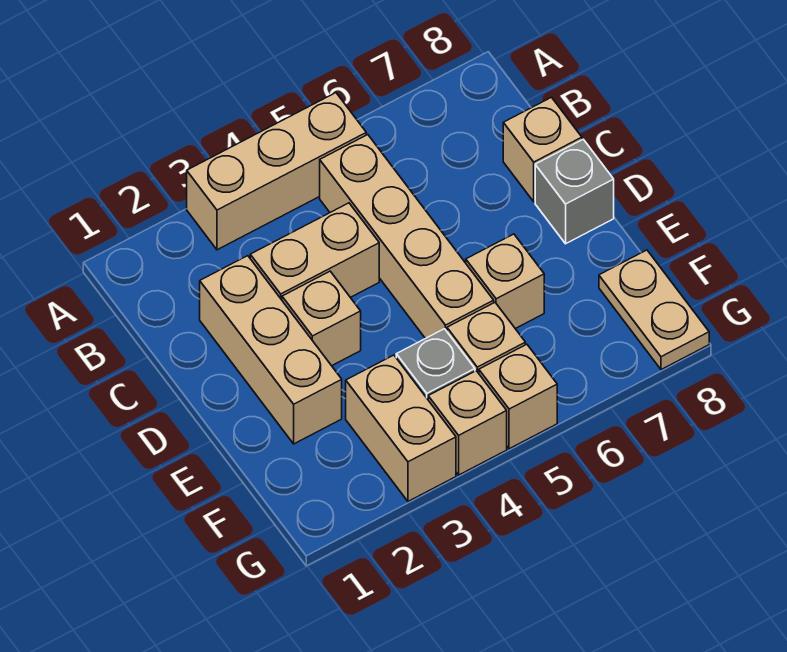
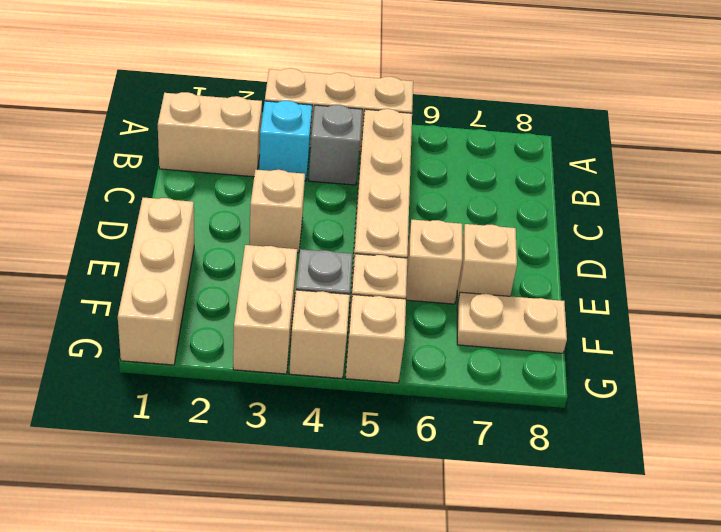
none -> cyan 1x1 brick [259,101,312,181]
tan 1x3 brick [200,256,342,444] -> tan 1x3 brick moved to [118,198,194,365]
tan 1x2 brick [250,203,379,300] -> tan 1x2 brick moved to [158,92,262,177]
tan 1x1 brick [503,97,582,202] -> tan 1x1 brick moved to [457,224,517,304]
grey 1x1 brick [535,139,614,244] -> grey 1x1 brick moved to [309,105,362,185]
tan 1x2 plate [599,250,709,370] -> tan 1x2 plate turned to [457,292,567,353]

